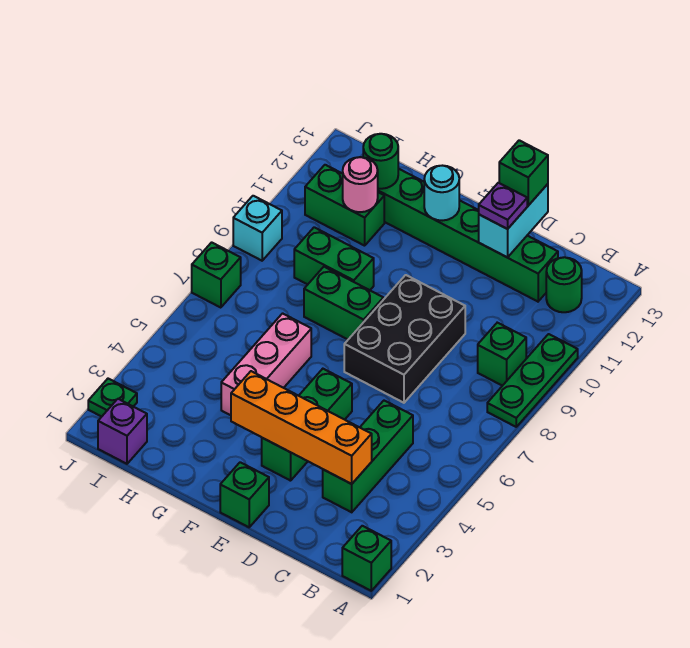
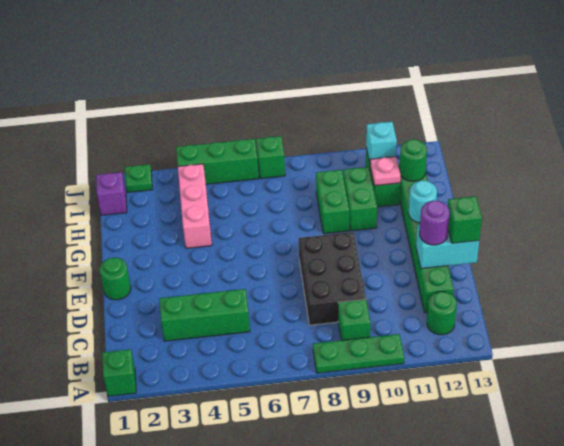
orange 1x4 brick [231,371,372,484] -> none
black 2x3 brick [344,275,465,403] -> black 2x3 brick turned to [298,232,366,325]
purple 1x1 plate [479,183,527,229] -> purple 1x1 round brick [420,201,450,245]
green 1x1 brick [220,462,269,527] -> green 1x1 round brick [100,258,131,300]
green 1x3 brick [262,369,352,481] -> green 1x3 brick moved to [176,139,259,184]
green 1x2 brick [304,267,383,339] -> green 1x2 brick moved to [343,167,377,231]
pink 1x3 brick [221,313,311,415] -> pink 1x3 brick turned to [178,164,212,248]
pink 1x1 round brick [343,157,378,212] -> pink 1x1 plate [370,157,401,186]
cyan 1x1 brick [233,196,282,261] -> cyan 1x1 brick moved to [366,122,397,163]

